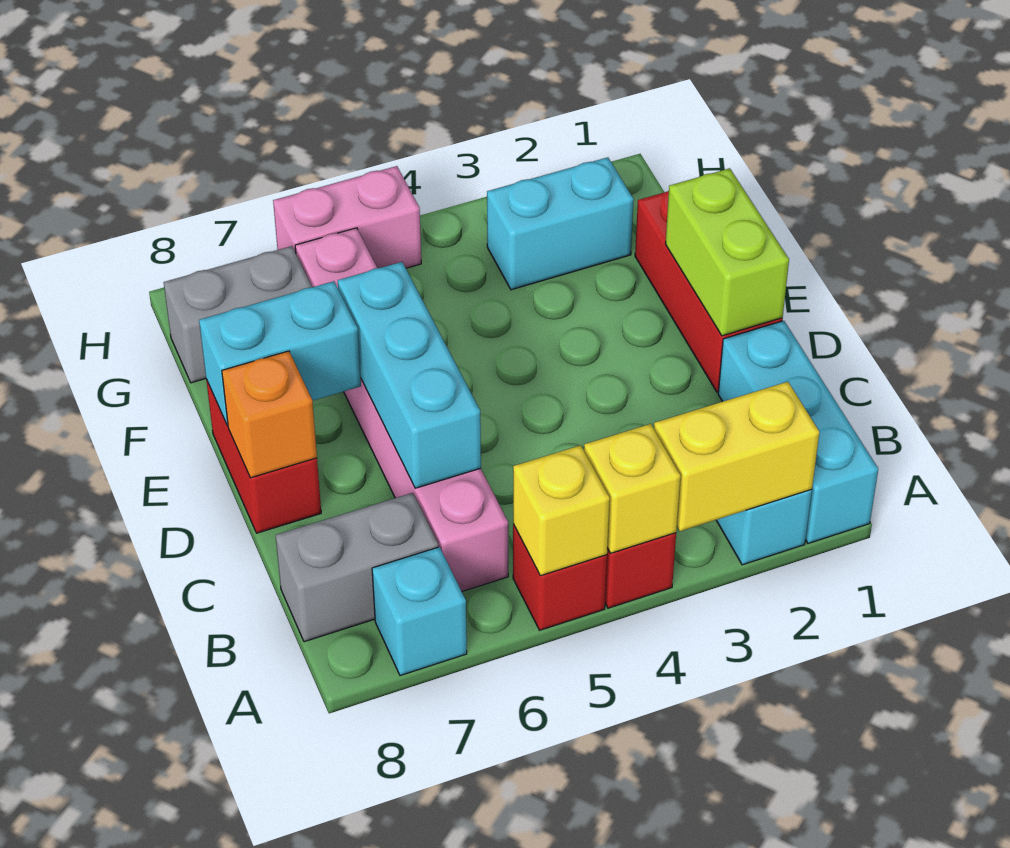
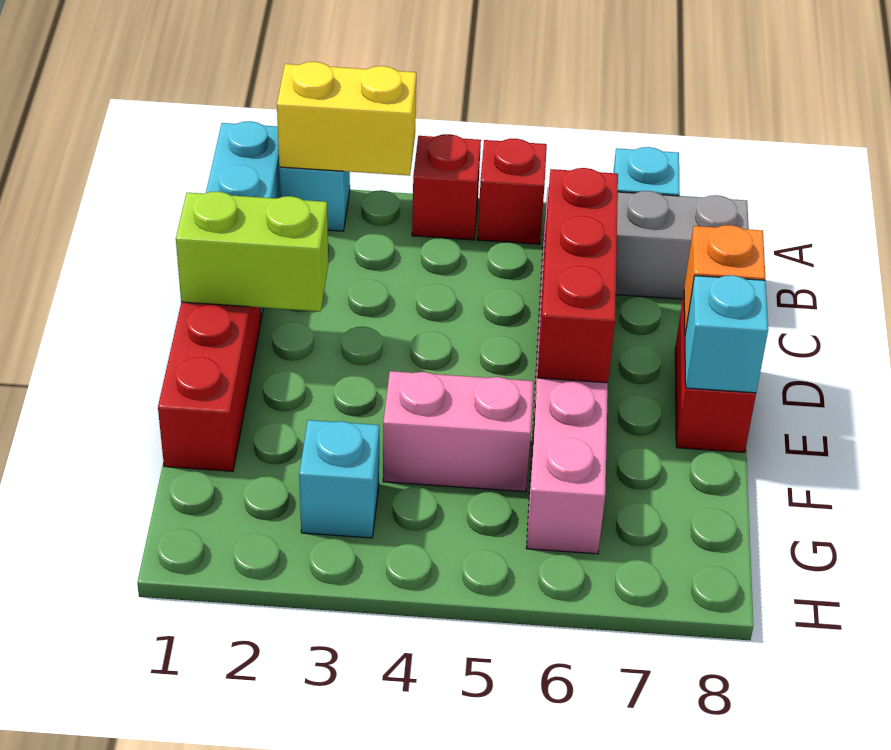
yellow 1x1 brick [584,424,681,553] -> none
yellow 1x1 brick [513,445,610,576] -> none
cyan 1x3 brick [338,262,481,488] -> red 1x3 brick [537,168,618,383]
lime 1x2 brick [665,168,789,336] -> lime 1x2 brick turned to [176,191,328,311]
cyan 1x2 brick [199,281,361,426] -> cyan 1x1 brick [685,275,768,393]
cyan 1x2 brick [487,157,634,290] -> cyan 1x1 brick [299,420,379,538]
grey 1x2 brick [164,246,312,383] -> none
pink 1x2 brick [273,166,421,268] -> pink 1x2 brick moved to [383,371,534,492]

